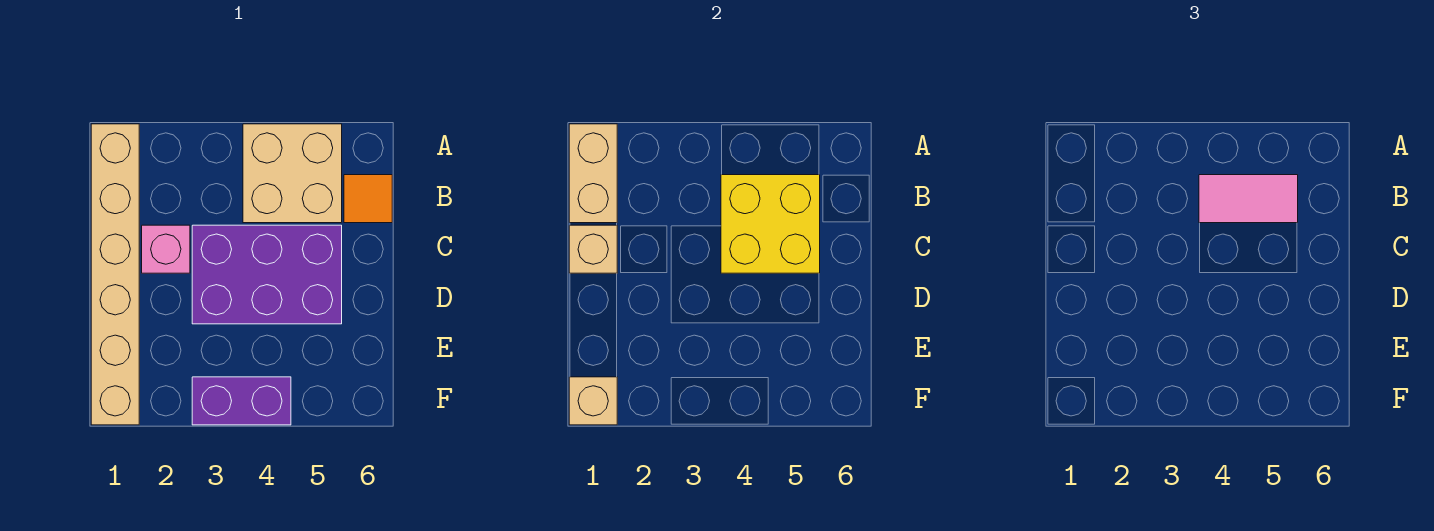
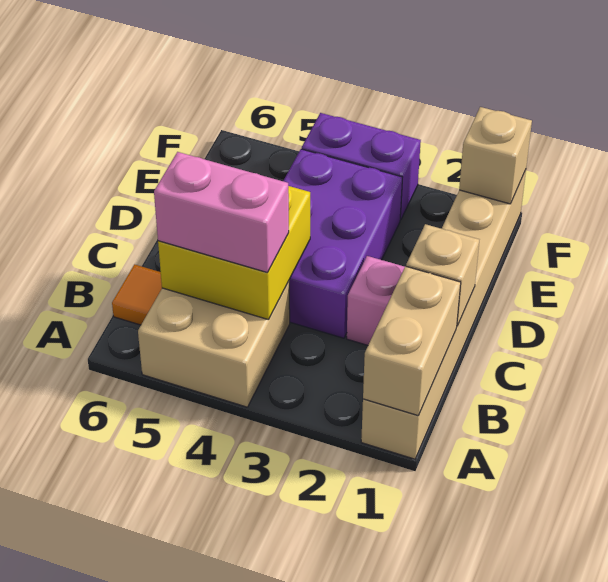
pink 1x2 tile [1199,175,1298,223] -> pink 1x2 brick [154,152,289,273]
purple 2x3 brick [192,225,342,324] -> purple 2x3 brick turned to [284,149,402,338]

